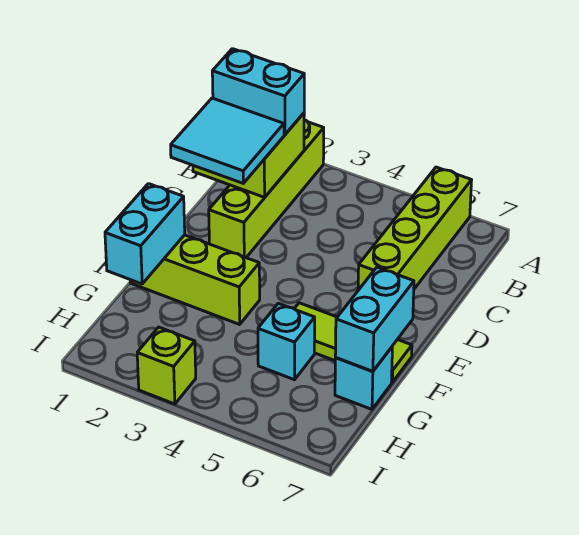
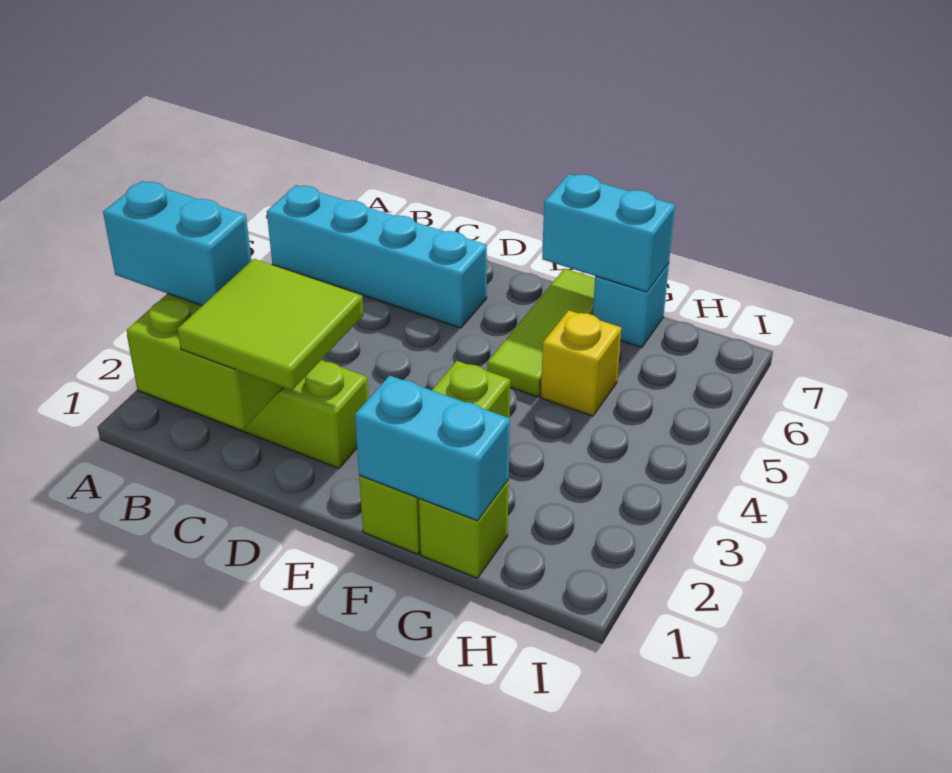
lime 1x4 brick [358,167,472,290] -> cyan 1x4 brick [267,185,487,328]
cyan 1x2 brick [212,49,304,135] -> cyan 1x2 brick turned to [103,181,251,306]
cyan 2x2 tile [171,98,284,183] -> lime 2x2 tile [177,259,363,390]
cyan 1x1 brick [258,303,315,380] -> yellow 1x1 brick [541,310,621,416]
lime 1x1 brick [137,327,196,404] -> lime 1x1 brick moved to [419,480,509,578]

